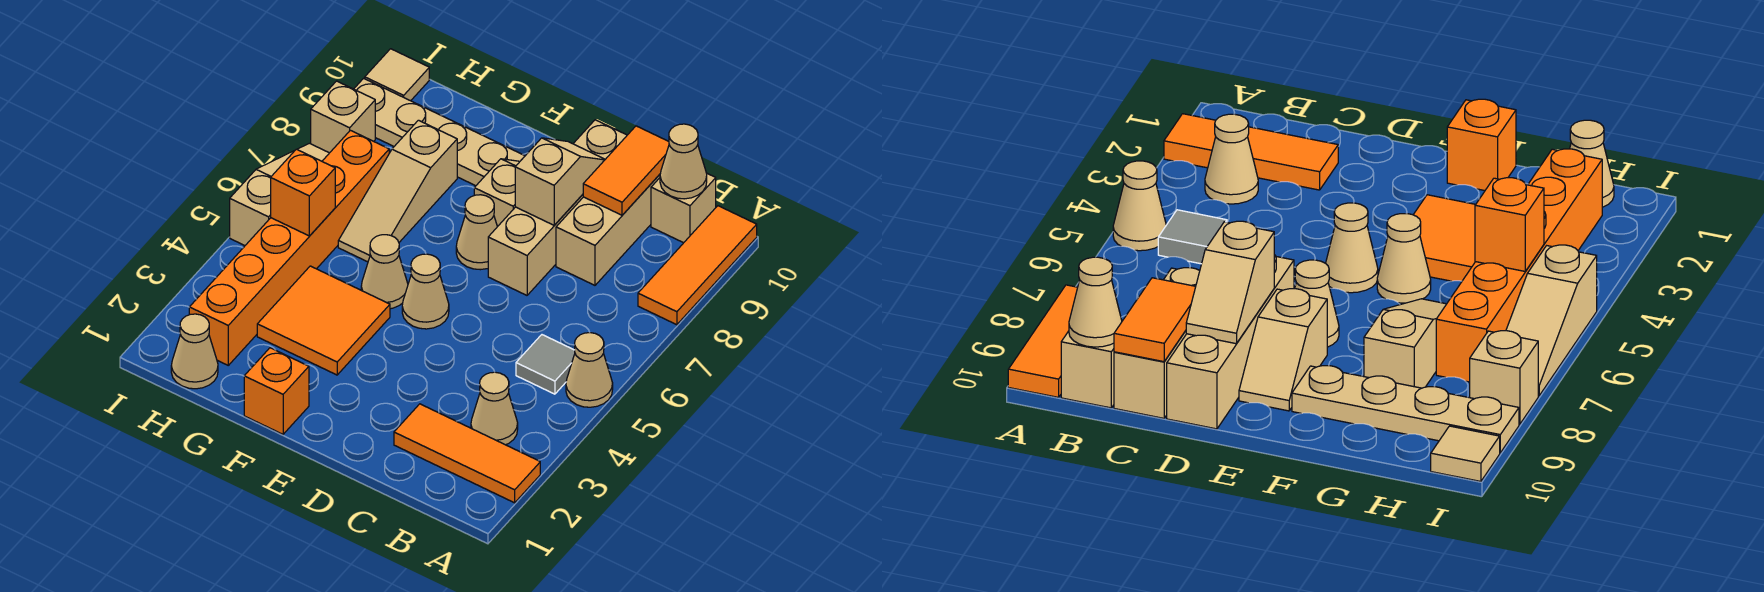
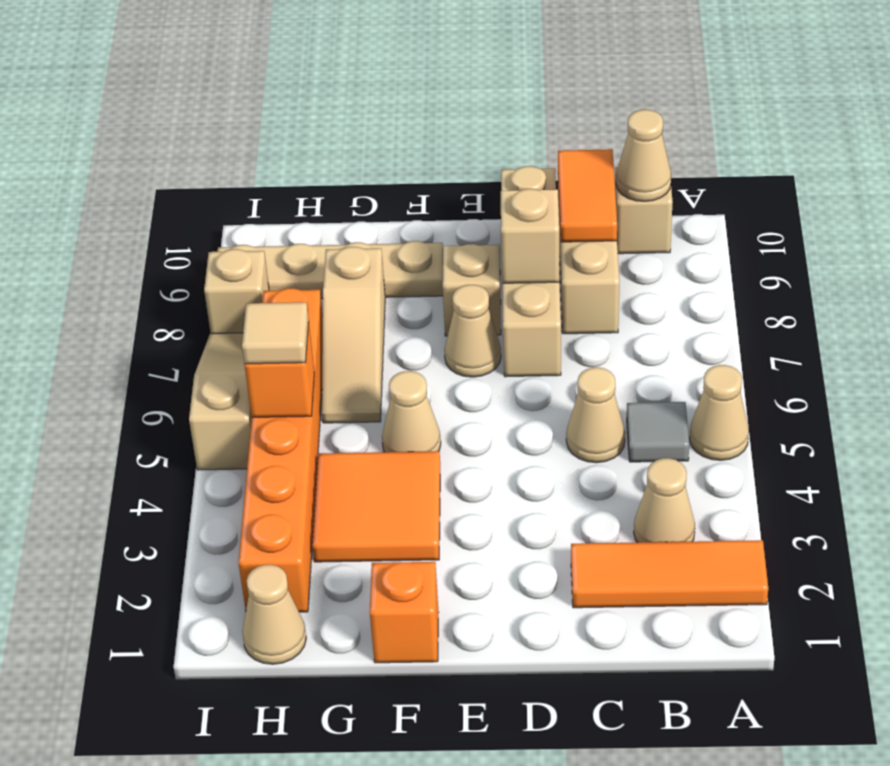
orange 1x3 tile [638,206,757,325] -> none
tan 1x1 cone [402,254,449,329] -> tan 1x1 cone moved to [566,367,625,463]
tan 1x1 tile [365,49,429,101] -> tan 1x1 tile moved to [242,302,309,364]

